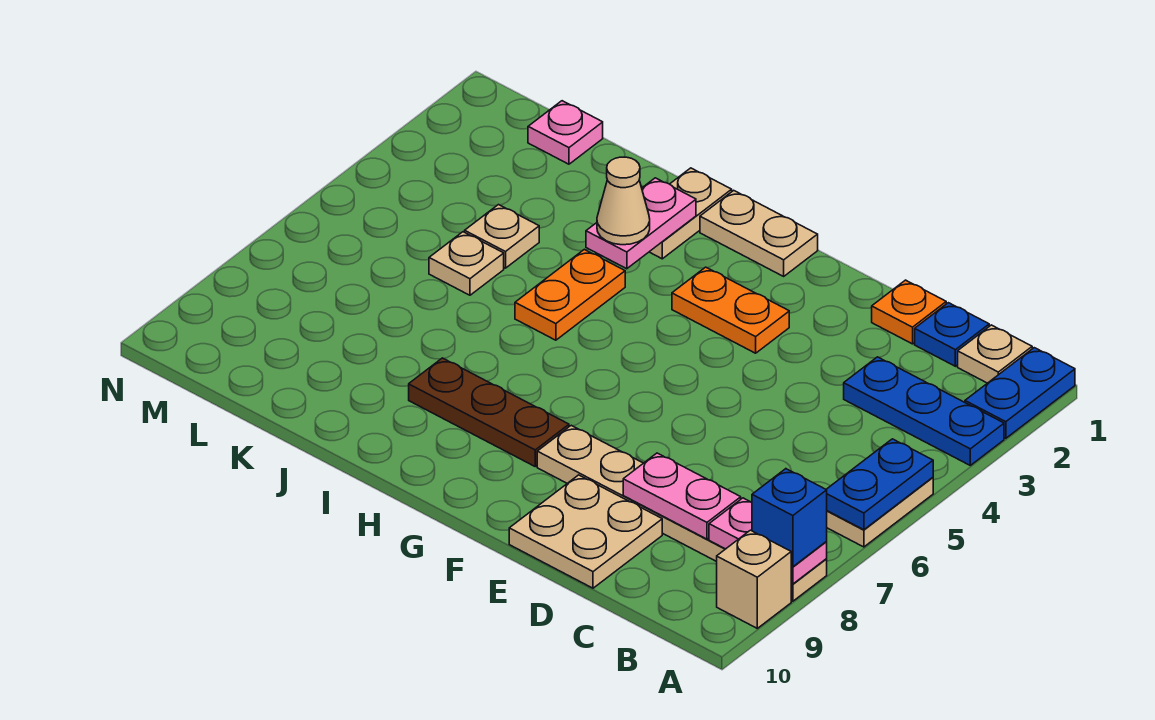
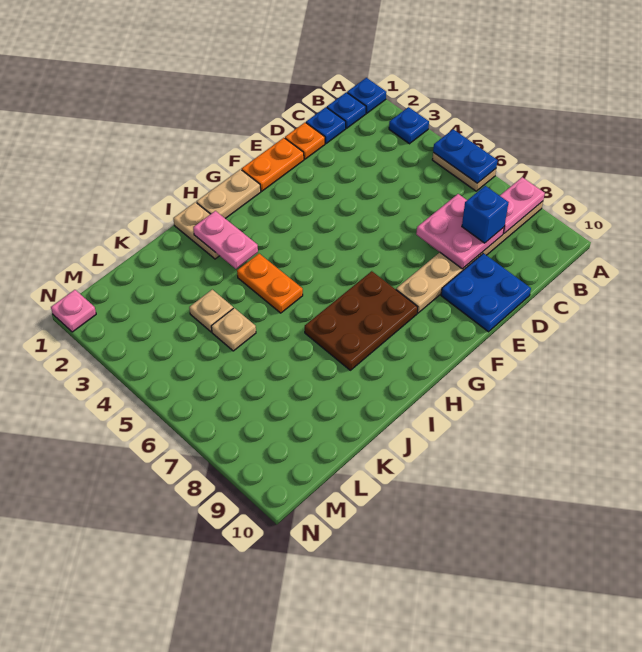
blue 1x2 plate [965,348,1075,438] -> blue 1x1 plate [347,78,386,113]
blue 1x3 plate [844,357,1004,465] -> blue 1x1 plate [389,107,429,144]
blue 1x1 brick [752,469,827,567] -> blue 1x1 brick moved to [462,186,509,243]
tan 1x1 brick [717,530,791,628] -> none
tan 1x1 plate [958,325,1032,383] -> blue 1x1 plate [327,92,366,128]
pink 1x2 plate [623,453,741,539] -> pink 2x2 plate [416,194,504,269]
tan 2x2 plate [509,475,662,588] -> blue 2x2 plate [441,253,531,332]
orange 1x2 plate [672,267,789,353] -> orange 1x2 plate moved to [242,138,304,191]
brown 1x3 plate [409,358,569,466] -> brown 2x3 plate [305,271,418,370]
tan 1x1 cone [597,157,650,245] -> none
pink 1x1 plate [528,101,603,164] -> pink 1x1 plate moved to [51,290,96,332]

